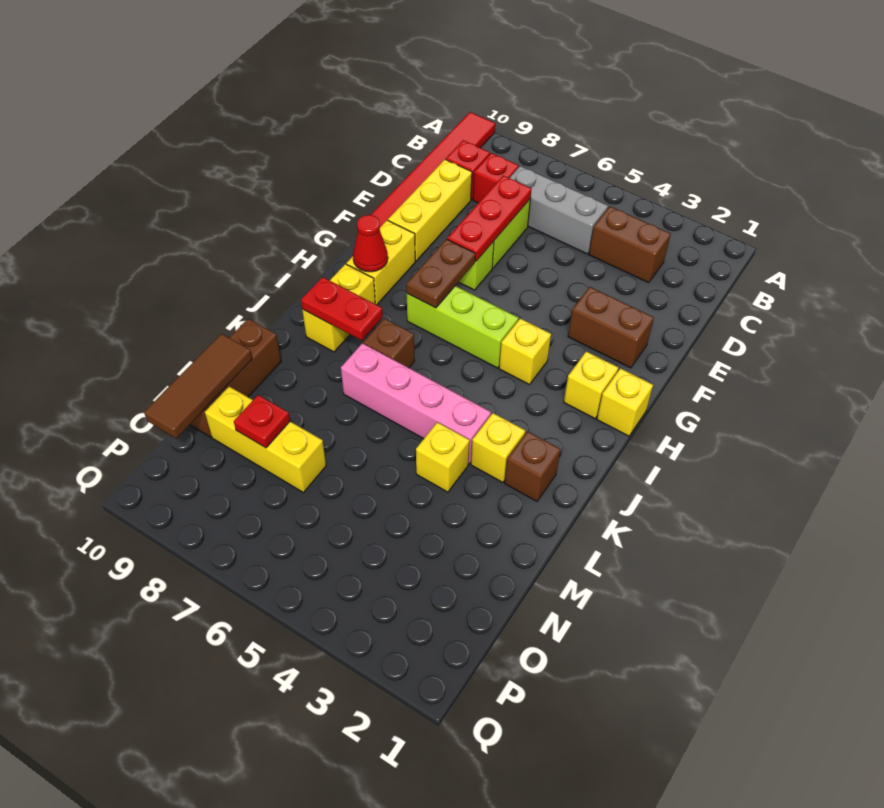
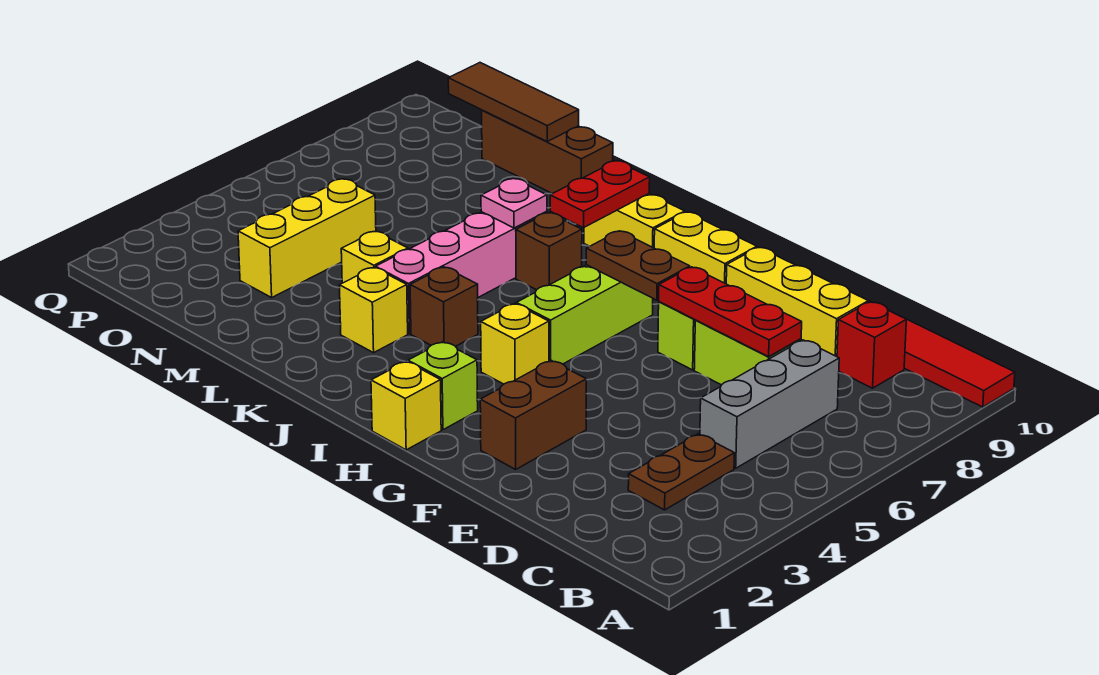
brown 1x2 brick [589,206,671,283] -> brown 1x2 plate [628,434,734,510]
red 1x1 brick [473,153,519,203] -> none
yellow 1x1 brick [564,351,618,419] -> lime 1x1 brick [408,342,478,430]
red 1x1 cone [353,215,388,272] -> none
brown 1x1 brick [505,431,561,501] -> brown 1x1 brick moved to [410,267,478,346]
none -> pink 1x1 plate [481,179,547,228]
yellow 1x3 brick [205,387,326,492] -> yellow 1x3 brick moved to [238,179,376,298]
red 1x1 plate [234,395,290,448] -> none

